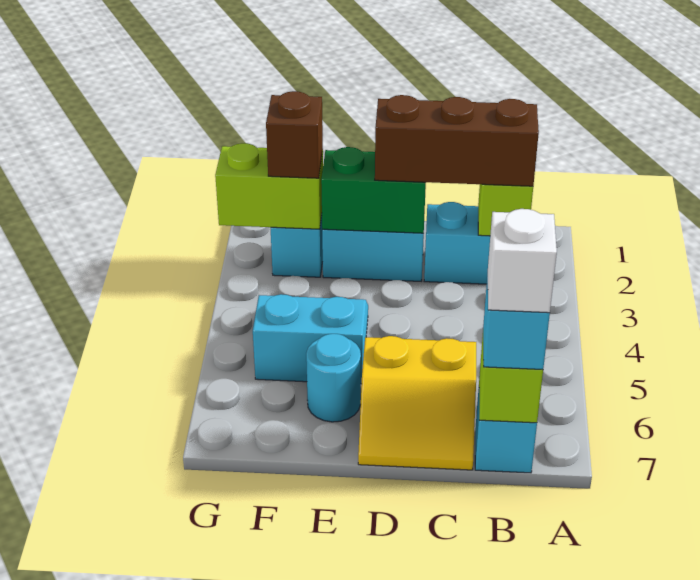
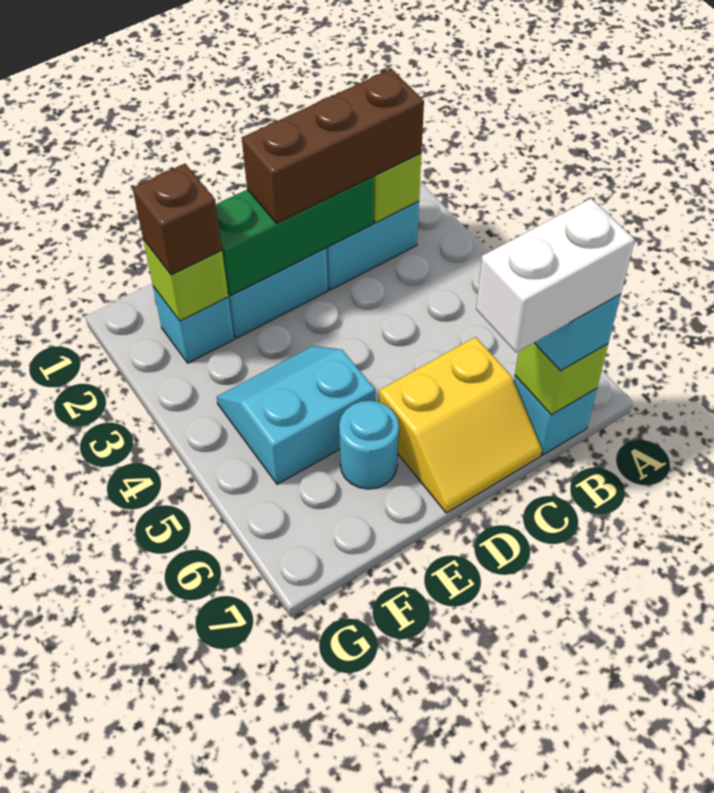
white 1x1 brick [488,209,557,313] -> white 1x2 brick [476,198,635,353]
green 1x2 brick [321,147,426,233] -> green 1x3 brick [216,176,374,295]
lime 1x2 brick [215,143,323,229] -> lime 1x1 brick [143,239,228,321]

